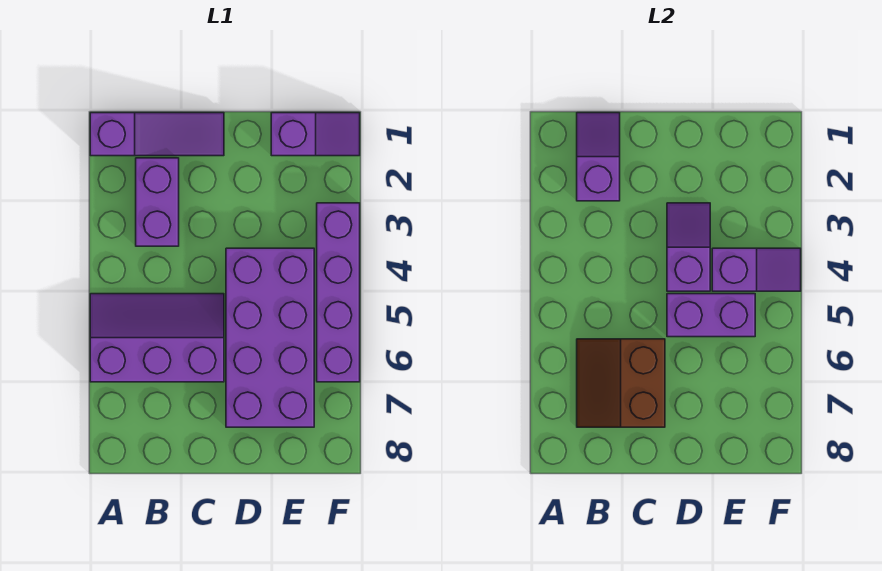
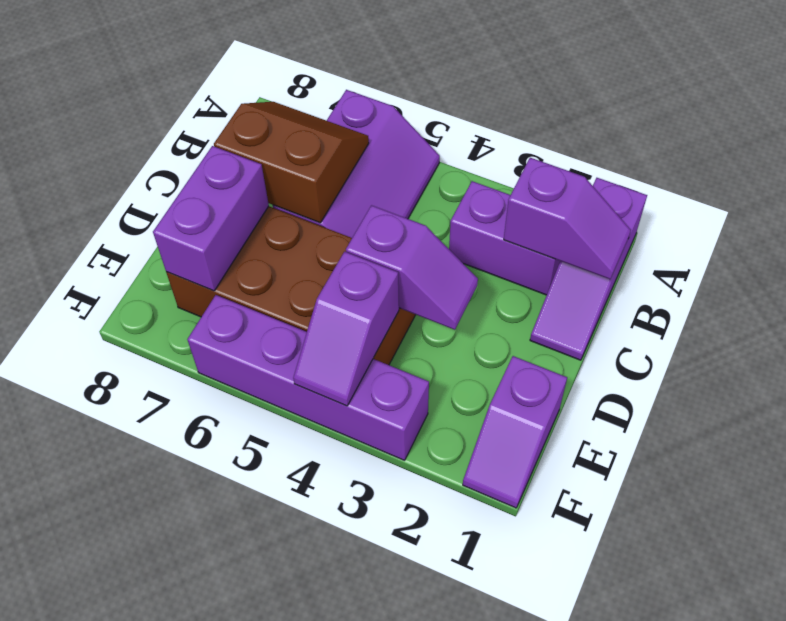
purple 2x4 brick [226,248,314,427] -> brown 2x4 brick [166,206,416,365]
purple 1x2 brick [667,294,755,337] -> purple 1x2 brick moved to [153,146,269,291]

